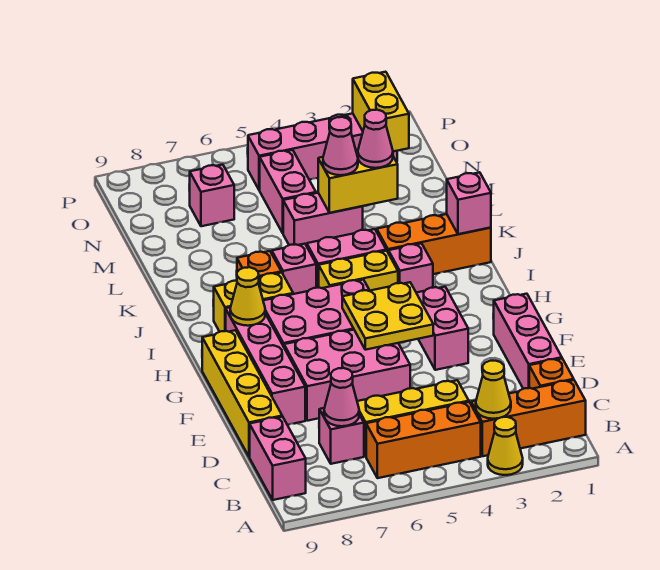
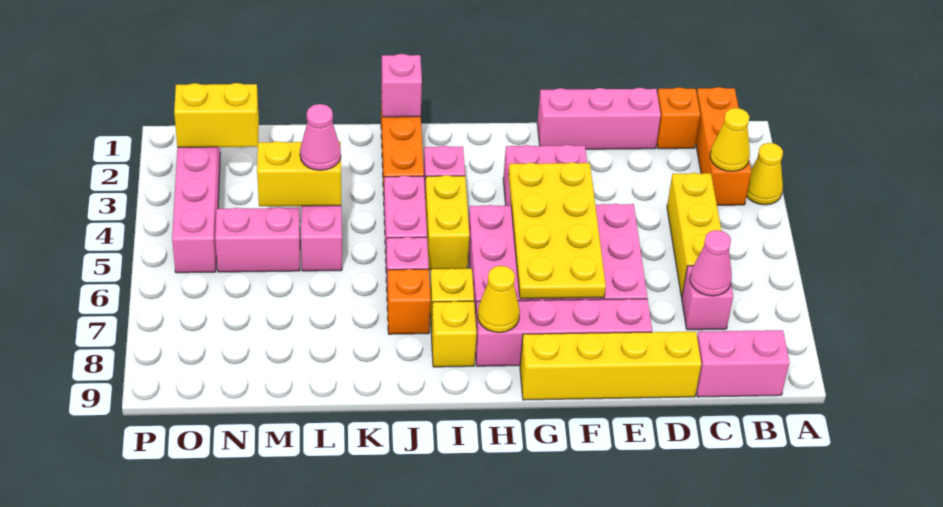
orange 1x3 brick [366,402,481,478] -> none
yellow 2x2 plate [342,282,433,350] -> yellow 2x4 plate [509,162,606,299]
yellow 1x2 brick [318,150,398,213] -> yellow 1x2 brick turned to [257,141,341,206]
pink 1x1 cone [358,110,393,168] -> none
pink 1x1 brick [189,165,234,226] -> none

